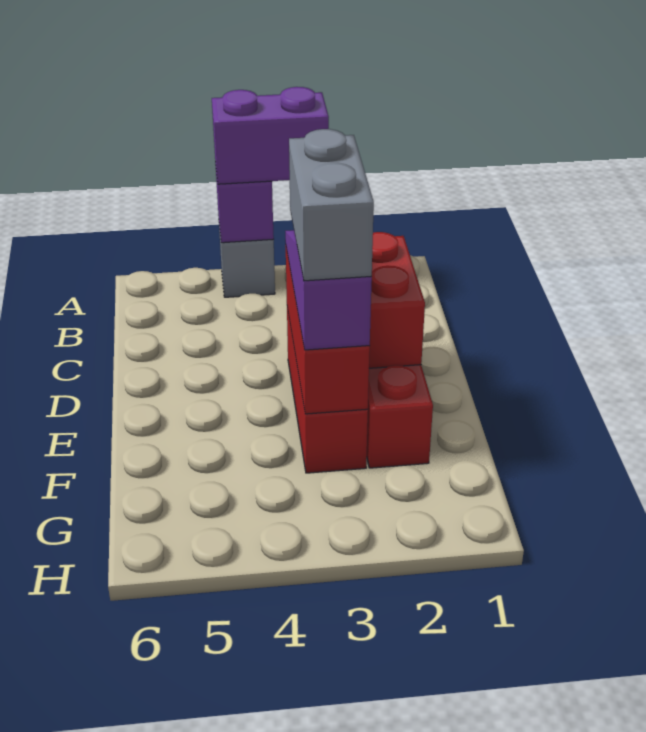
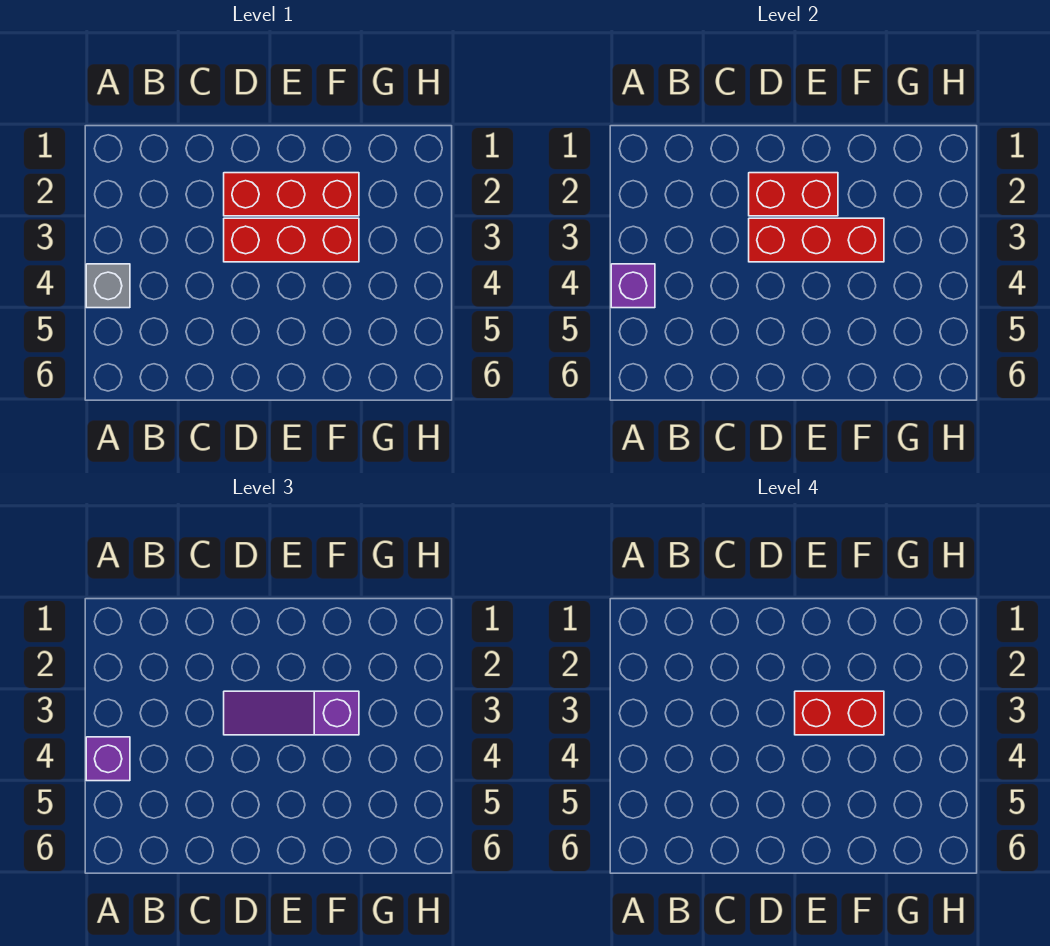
purple 1x2 brick [212,87,329,184] -> purple 1x1 brick [86,737,130,781]
grey 1x2 brick [289,129,374,281] -> red 1x2 brick [795,691,884,735]

